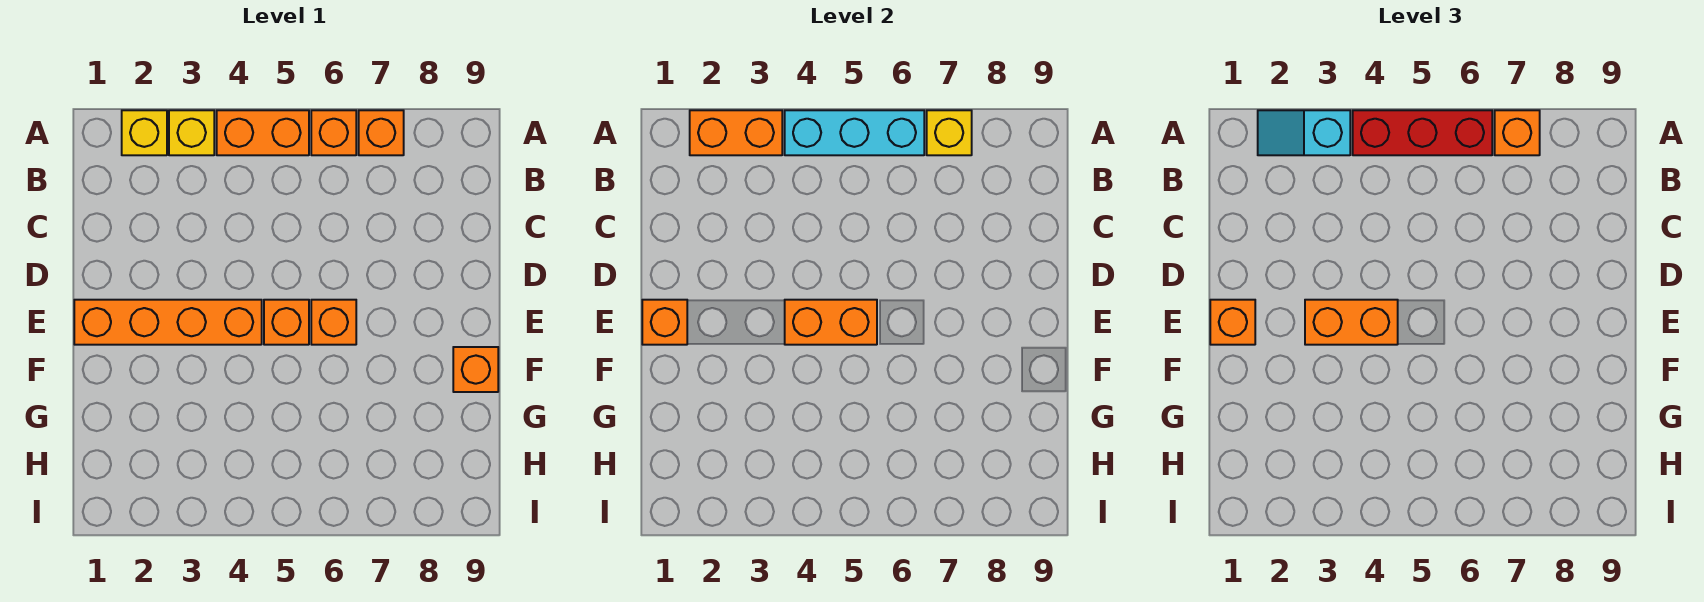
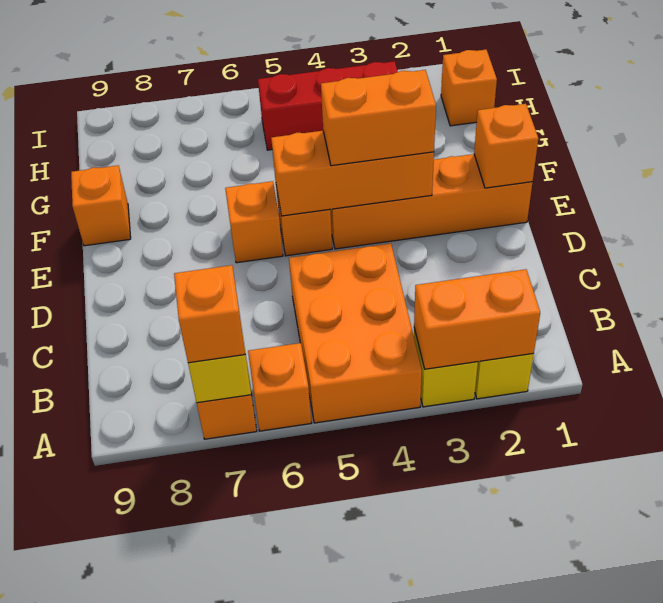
cyan 1x2 slope [1258,110,1350,155] -> none
orange 1x2 brick [217,110,309,155] -> orange 2x3 brick [289,243,422,423]
cyan 1x3 brick [785,110,924,155] -> none
red 1x3 brick [1353,110,1492,155] -> red 1x3 brick moved to [258,61,398,150]
orange 1x1 brick [1210,300,1255,345] -> orange 1x1 brick moved to [441,50,497,126]
orange 1x2 brick [785,300,877,345] -> orange 1x3 brick [271,131,434,216]

